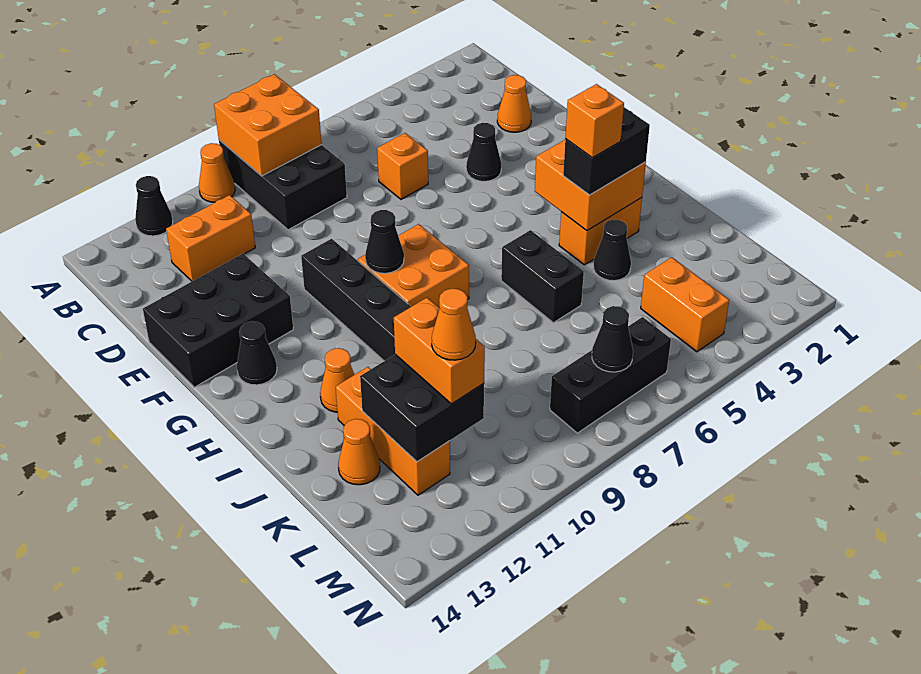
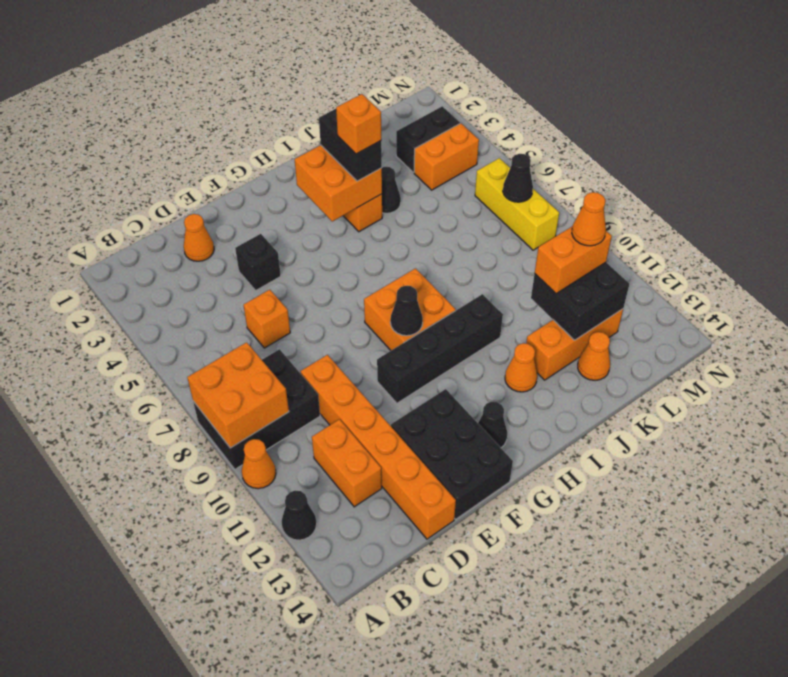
none -> orange 1x6 brick [301,355,456,539]
black 1x1 cone [466,123,501,181] -> black 1x1 brick [235,234,281,290]
black 1x2 brick [501,230,584,323] -> black 1x2 brick moved to [396,106,460,172]
black 1x3 brick [550,317,671,433] -> yellow 1x3 brick [475,158,559,250]

